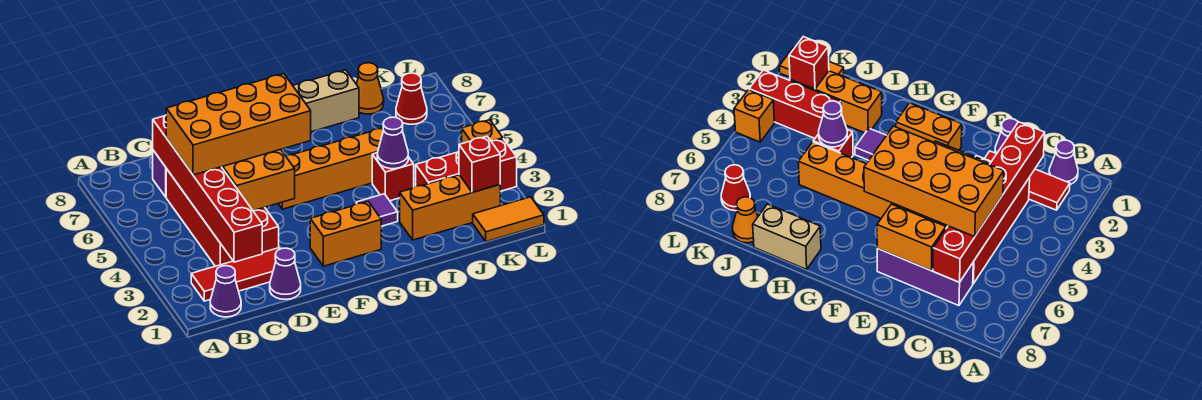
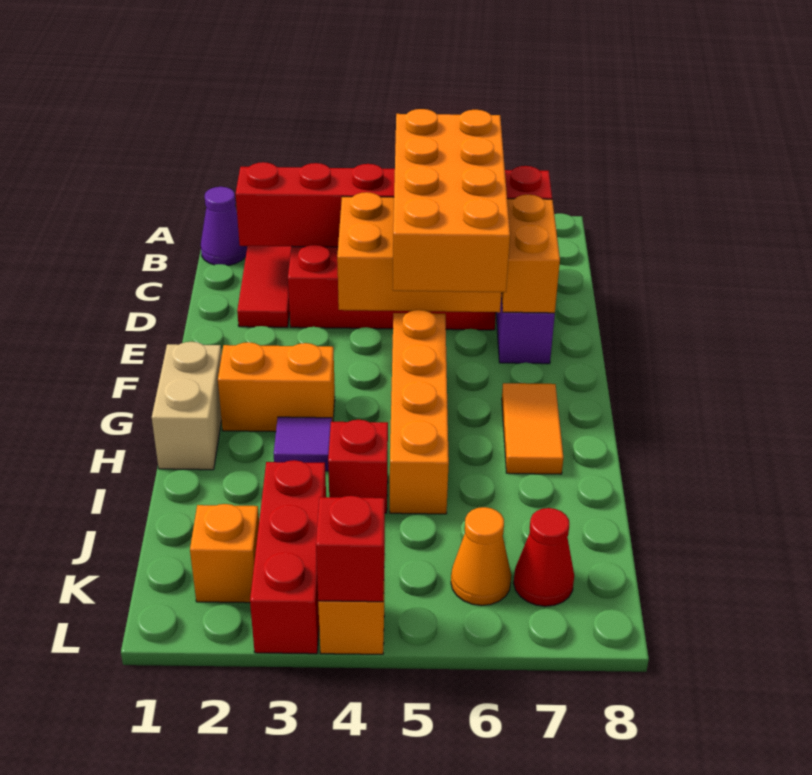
purple 1x1 cone [270,248,301,300] -> none
orange 1x2 brick [310,202,381,266] -> orange 1x2 brick turned to [218,342,335,432]
tan 1x2 brick [293,70,359,132] -> tan 1x2 brick moved to [152,342,222,470]
orange 1x3 brick [400,175,500,240] -> orange 1x1 brick [190,504,259,603]
purple 1x1 cone [377,117,408,169] -> none
orange 1x1 cone [356,63,384,114] -> orange 1x1 cone moved to [451,507,511,606]
orange 1x2 tile [473,197,544,242] -> orange 1x2 tile moved to [502,383,563,474]
red 1x1 brick [459,136,500,192] -> red 1x1 brick moved to [316,496,385,602]

